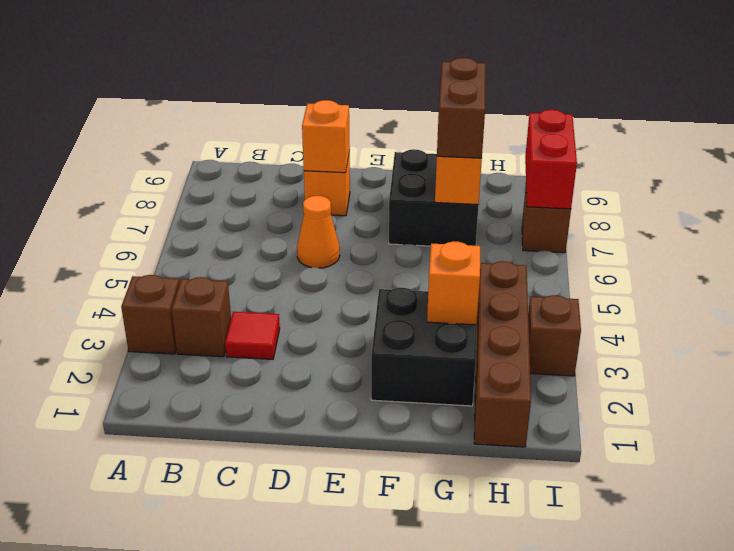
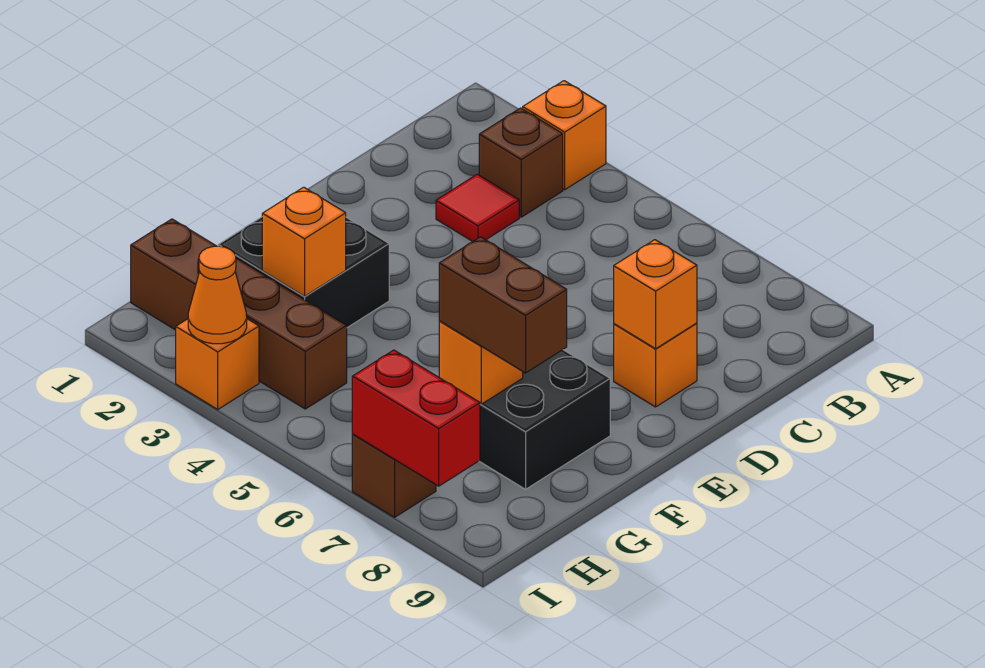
brown 1x1 brick [121,275,179,354] -> orange 1x1 brick [523,81,606,190]
orange 1x1 cone [297,196,340,268] -> orange 1x1 cone moved to [188,246,247,344]
brown 1x1 brick [528,295,581,376] -> orange 1x1 brick [176,319,259,409]

